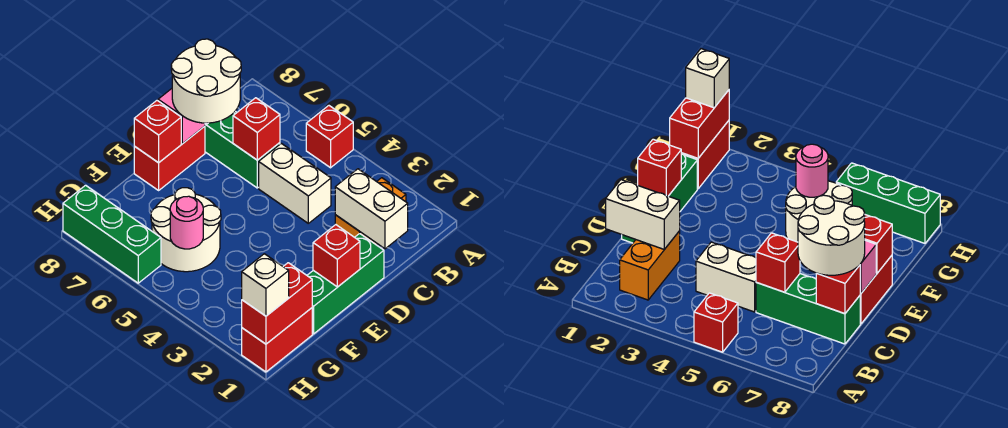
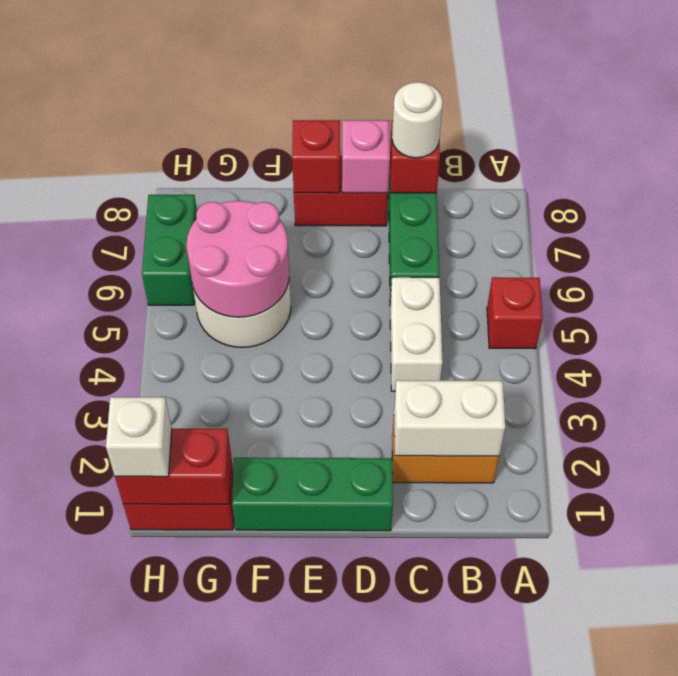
white 1x2 brick [335,169,408,249] -> white 1x2 brick turned to [394,380,505,456]
red 1x1 brick [233,98,280,160] -> none
white 2x2 round brick [171,39,241,123] -> white 1x1 round brick [392,82,443,158]
red 1x1 brick [313,225,360,287] -> none
pink 1x1 round brick [170,196,203,249] -> pink 2x2 round brick [187,201,289,317]
green 1x3 brick [63,185,161,283] -> green 1x2 brick [142,195,197,305]

